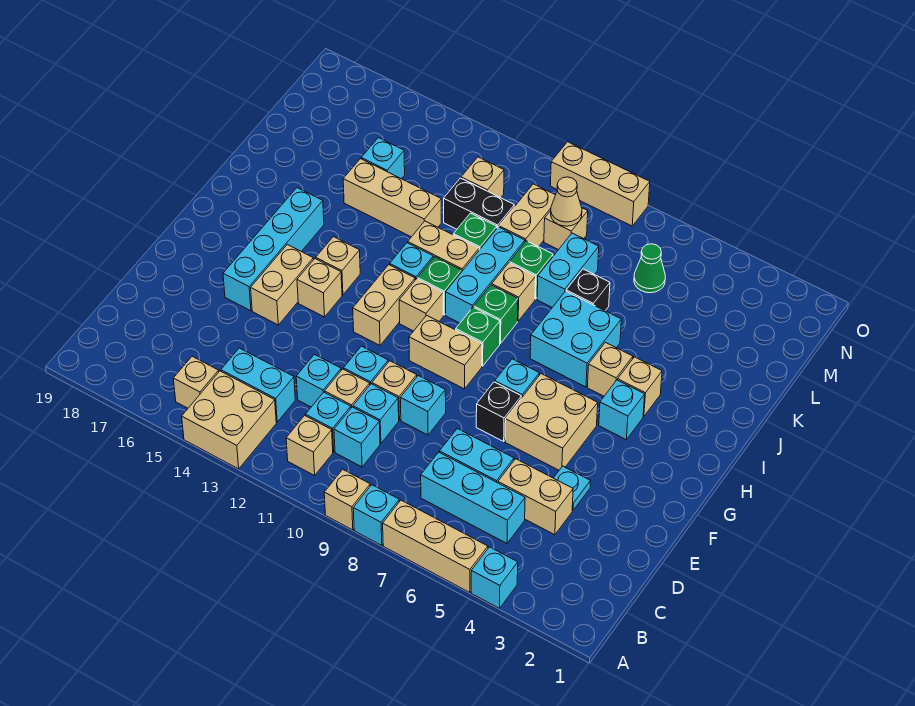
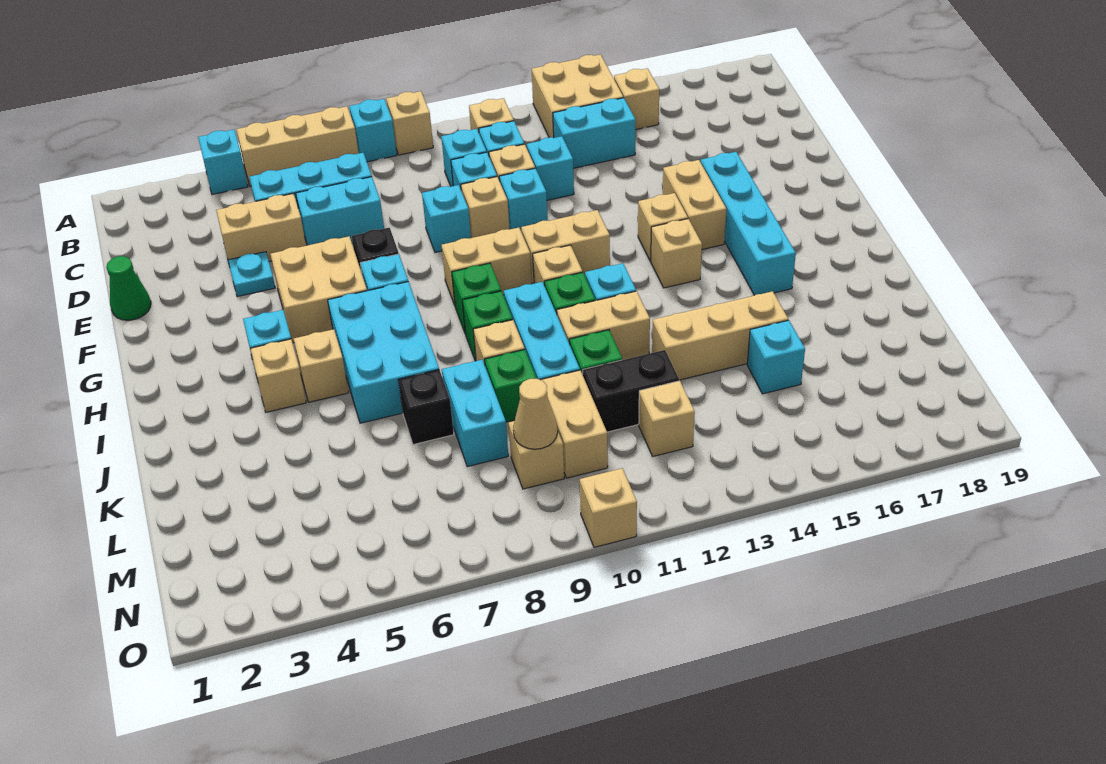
tan 1x2 brick [353,265,415,345] -> tan 1x2 brick turned to [521,210,610,284]
cyan 2x2 brick [530,291,621,387] -> cyan 2x3 brick [328,282,439,423]
green 1x1 cone [634,244,665,293] -> green 1x1 cone moved to [106,256,151,320]
tan 1x3 brick [550,142,650,226] -> tan 1x1 brick [580,468,637,547]

